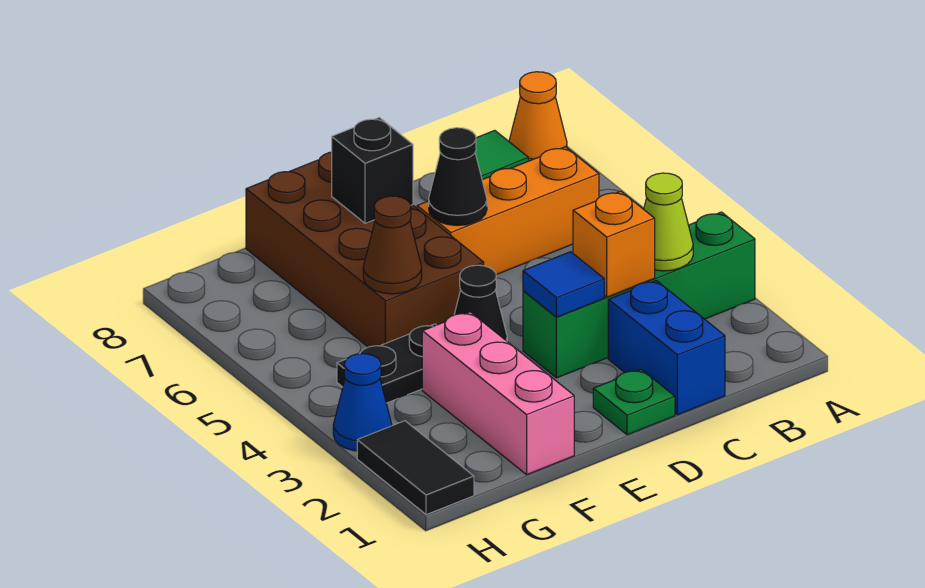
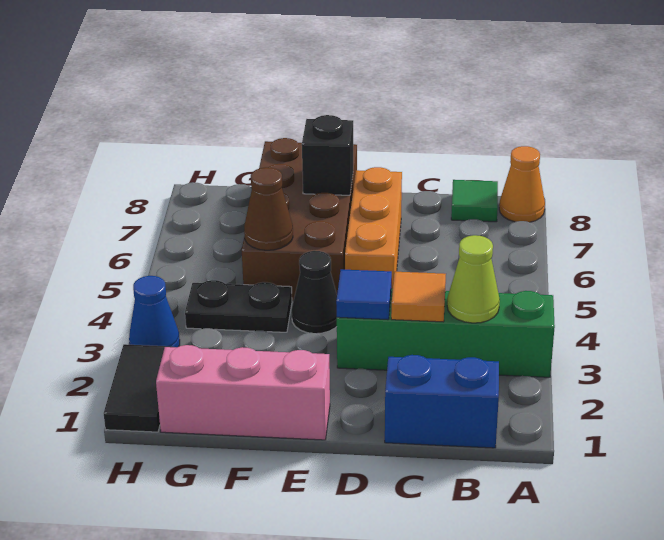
orange 1x3 brick [417,147,599,275] -> orange 1x3 brick turned to [345,167,402,289]
blue 1x2 brick [608,281,725,415] -> blue 1x2 brick turned to [385,355,499,448]
orange 1x1 brick [573,191,655,297] -> orange 1x1 tile [391,272,446,322]
green 1x1 plate [593,369,675,435] -> none
black 1x1 cone [429,128,487,226] -> none
pink 1x3 brick [422,312,574,475] -> pink 1x3 brick turned to [156,345,330,440]

